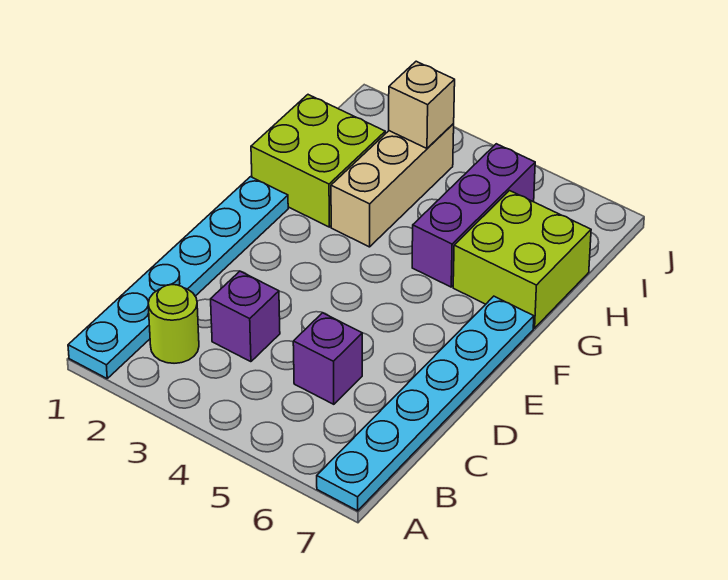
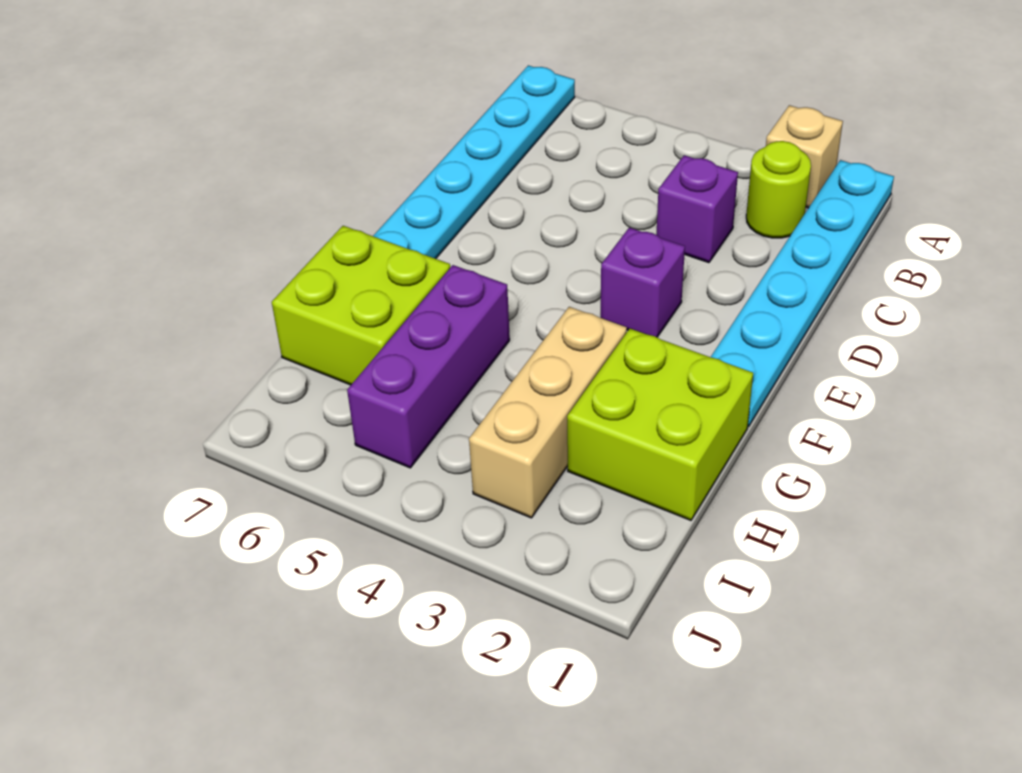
purple 1x1 brick [293,313,362,404] -> purple 1x1 brick moved to [601,228,685,337]
tan 1x1 brick [389,61,455,148] -> tan 1x1 brick moved to [766,105,843,208]

